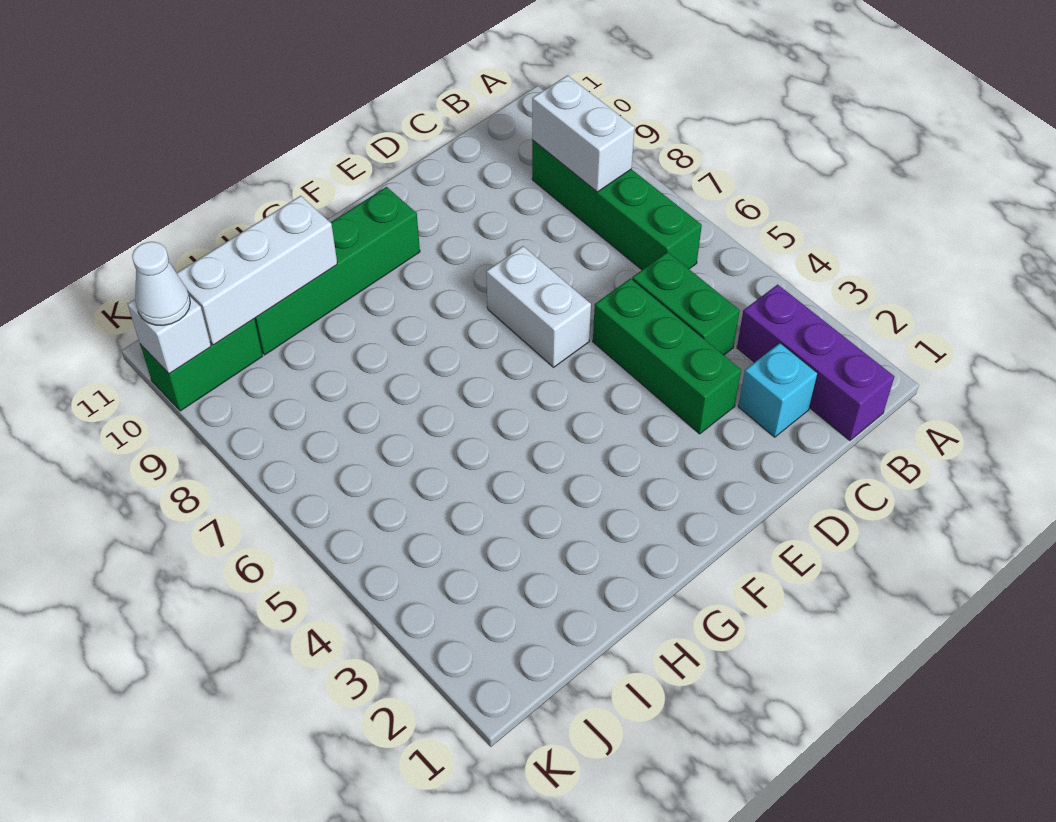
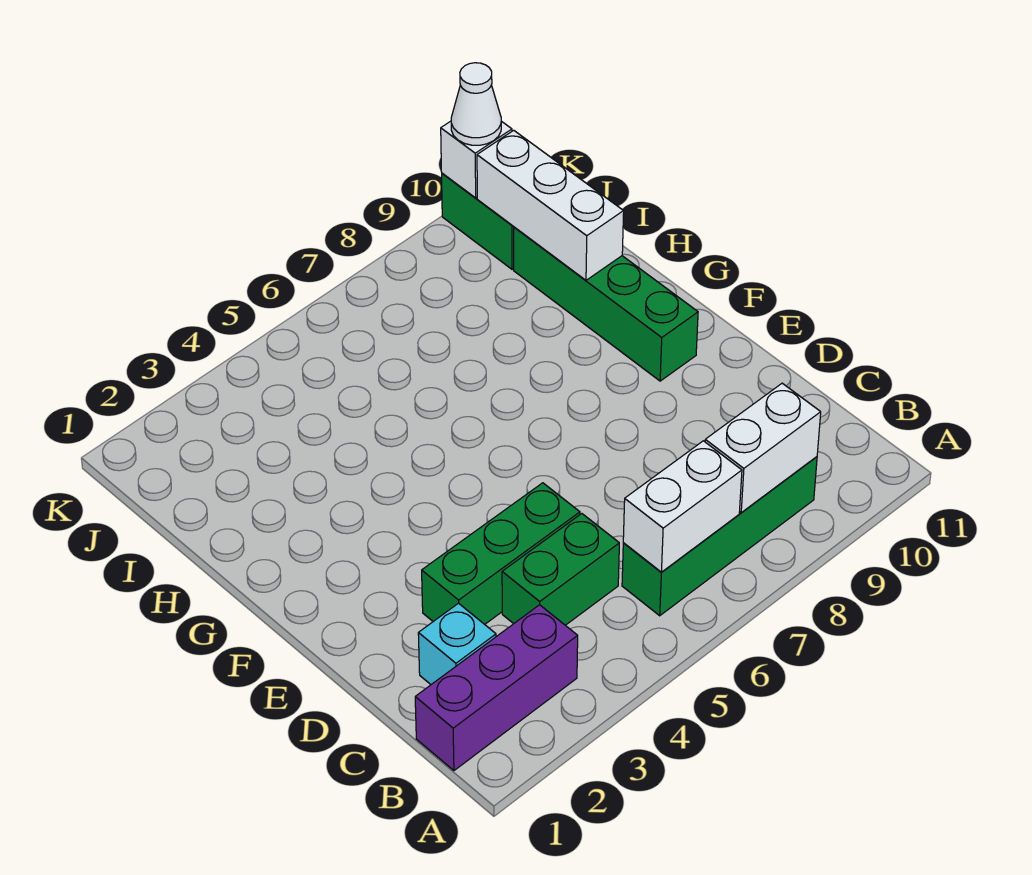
white 1x2 brick [486,246,591,367] -> white 1x2 brick moved to [623,441,742,572]

